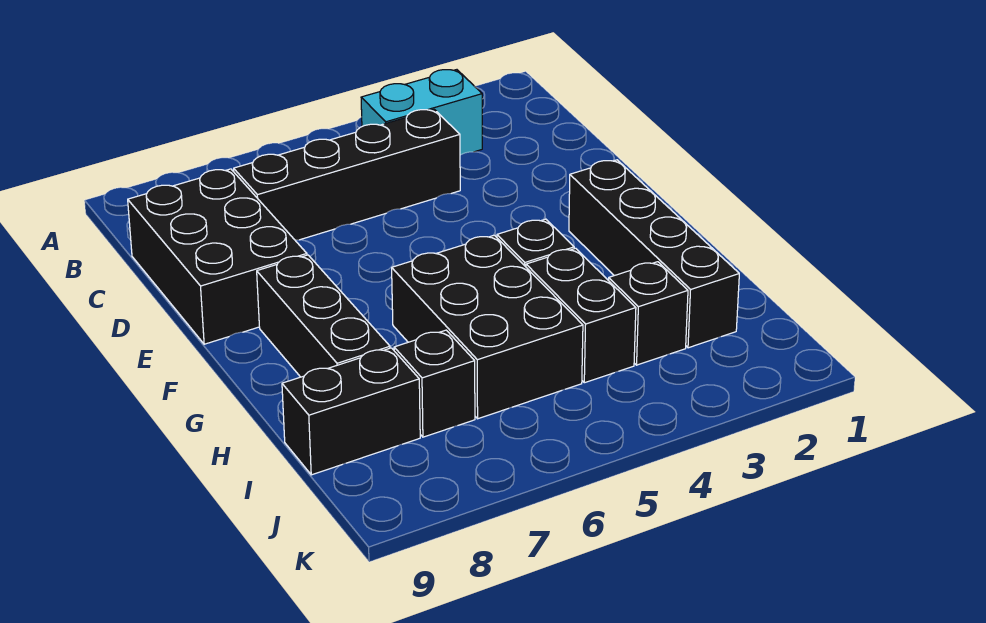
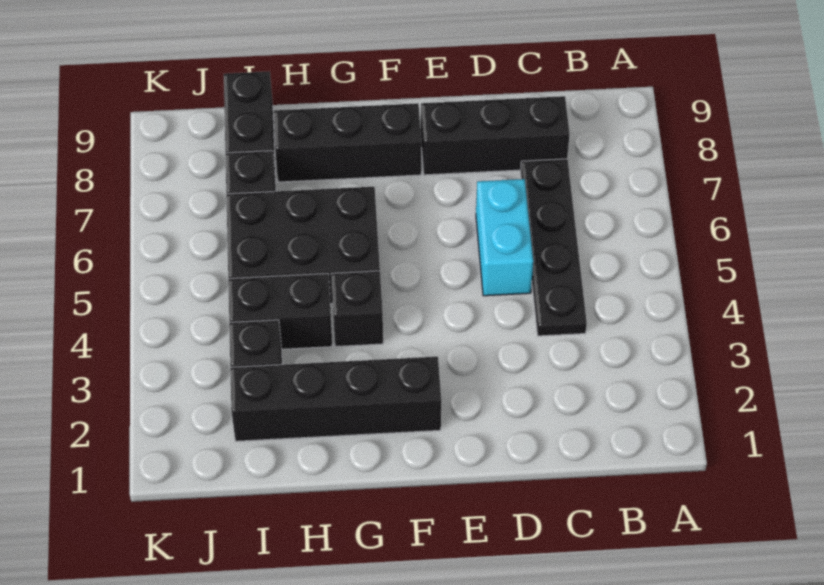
cyan 1x2 brick [361,70,482,155] -> cyan 1x2 brick moved to [476,179,533,296]
black 1x4 brick [234,109,460,240] -> black 1x4 plate [521,159,587,336]
black 2x3 brick [128,169,307,344] -> black 1x3 brick [421,96,570,175]

